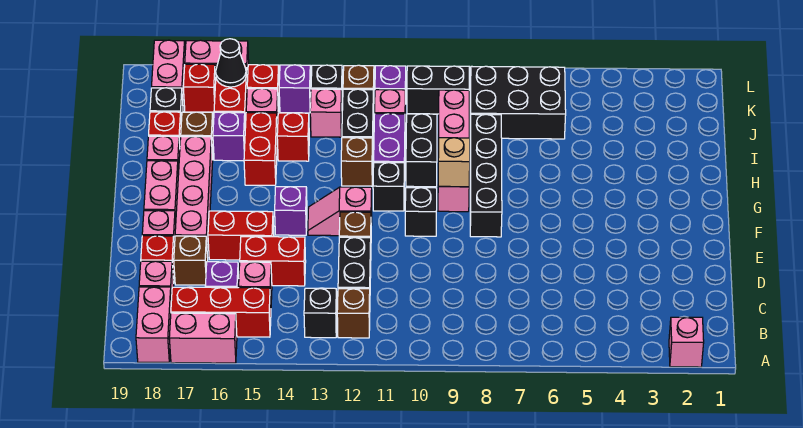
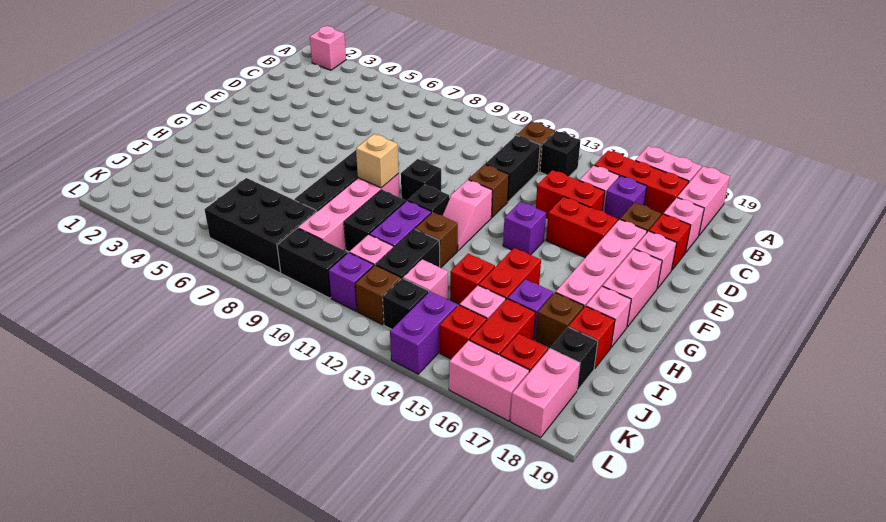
pink 1x2 slope [308,187,372,236] -> pink 1x2 slope turned to [442,180,492,250]
purple 1x1 brick [279,65,311,113] -> purple 1x2 brick [390,291,457,374]
black 1x1 cone [216,39,246,87] -> none

